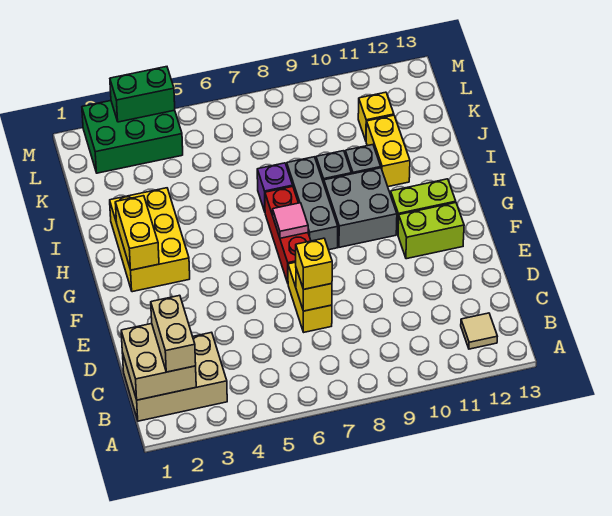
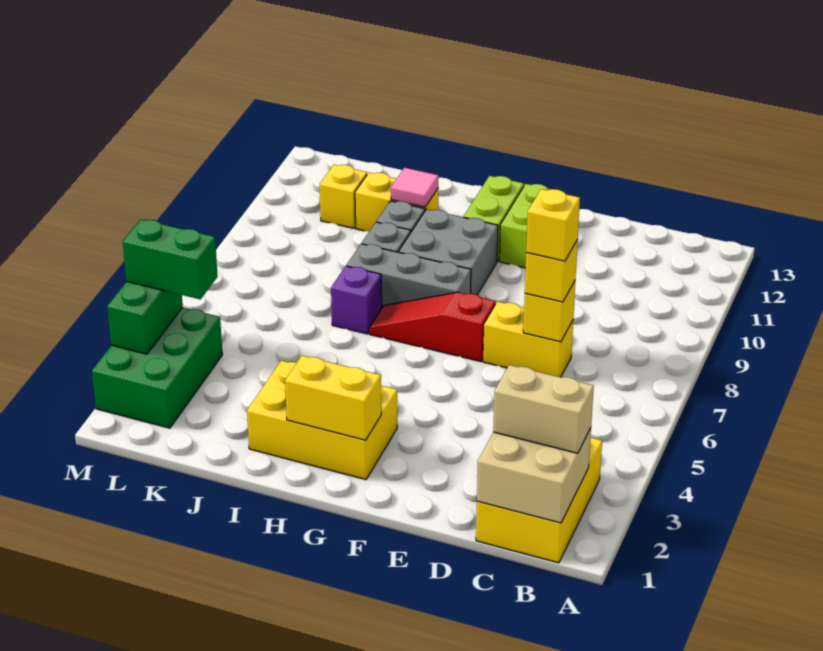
tan 2x3 brick [122,332,227,421] -> yellow 2x3 brick [476,438,602,563]
tan 1x1 tile [461,313,497,349] -> none
none -> yellow 1x1 brick [526,189,580,261]
red 1x3 brick [265,186,311,283] -> red 1x3 slope [369,292,495,362]
pink 1x1 tile [273,203,308,238] -> pink 1x1 tile moved to [391,168,439,207]
none -> green 1x2 brick [123,219,218,299]

